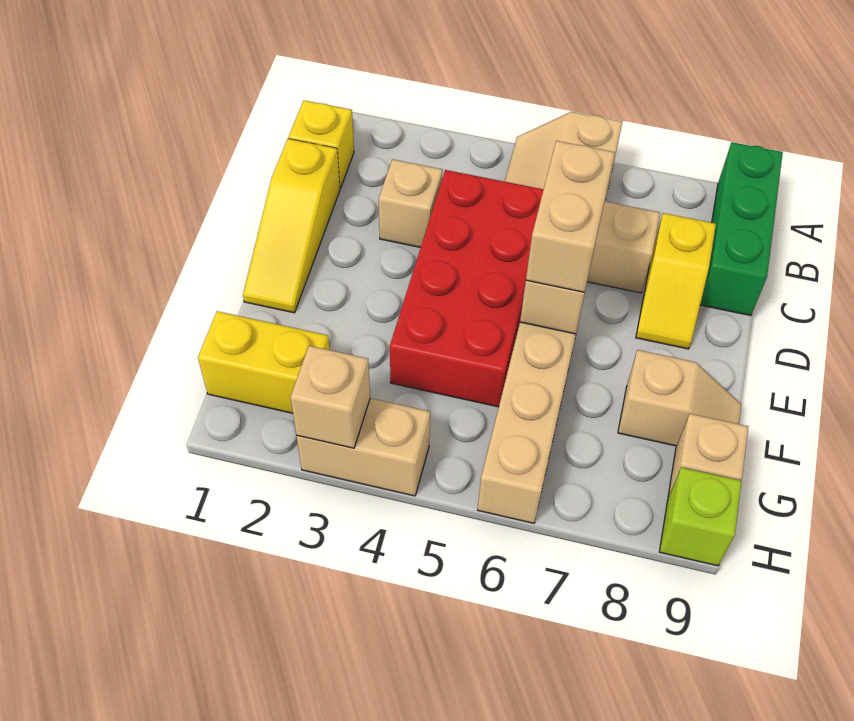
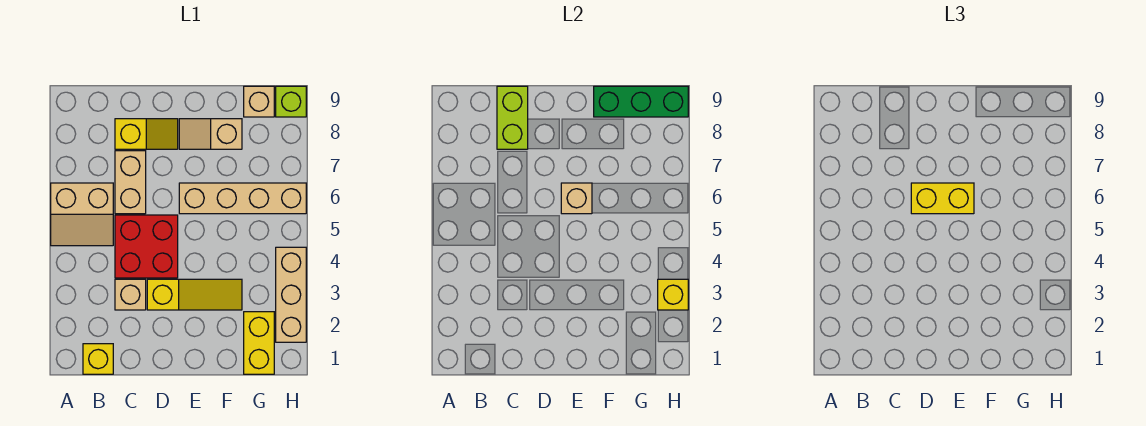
green 1x3 brick [700,142,783,316] -> green 1x3 brick moved to [594,86,688,117]
yellow 1x3 slope [243,139,340,313] -> yellow 1x3 slope moved to [147,279,242,310]
red 2x4 brick [390,170,544,407] -> red 2x2 brick [115,215,178,278]
none -> lime 1x2 brick [497,86,528,149]
tan 1x2 brick [526,141,615,292] -> yellow 1x2 brick [911,183,974,214]
tan 1x2 slope [618,350,741,446] -> tan 1x2 slope turned to [179,119,242,149]
tan 1x2 brick [296,398,430,496] -> tan 1x3 brick [276,247,306,342]
tan 1x1 brick [290,345,370,448] -> yellow 1x1 brick [658,279,688,310]

